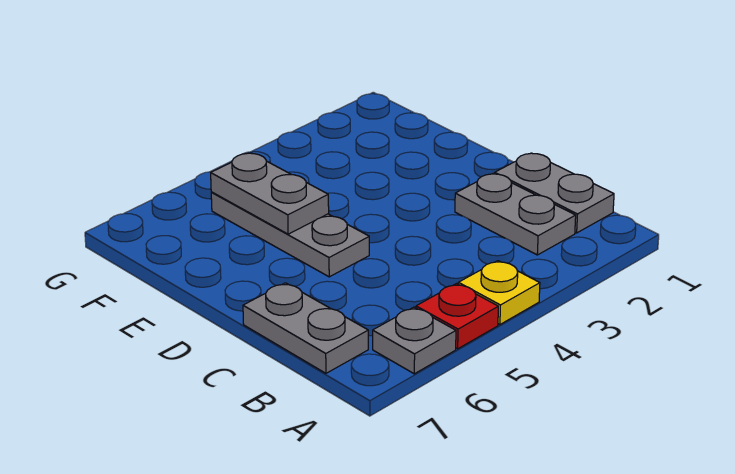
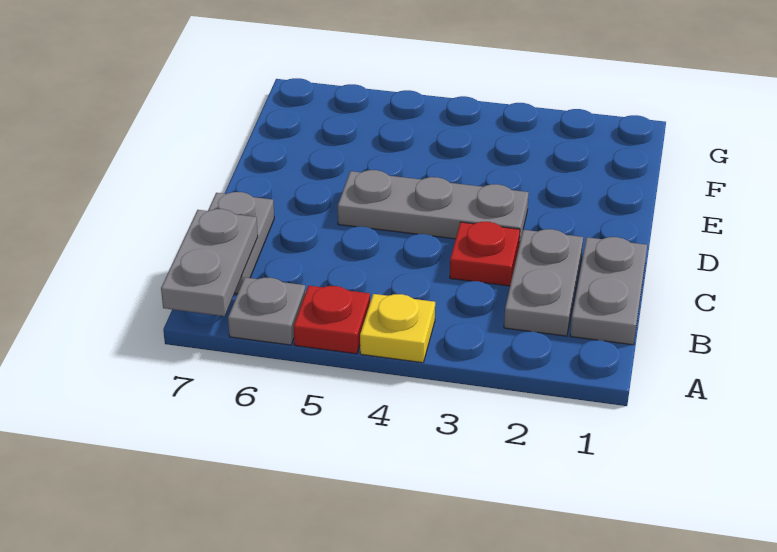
none -> red 1x1 plate [450,222,520,286]
grey 1x3 plate [211,192,369,277] -> grey 1x3 plate turned to [338,170,529,245]
grey 1x2 plate [211,153,329,234] -> grey 1x2 plate moved to [161,209,258,316]

